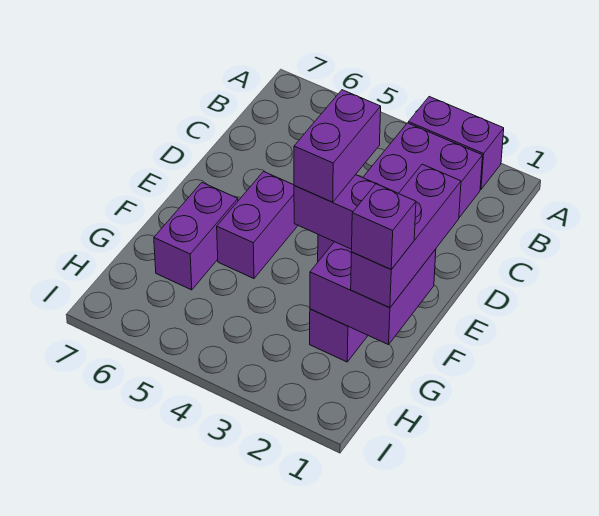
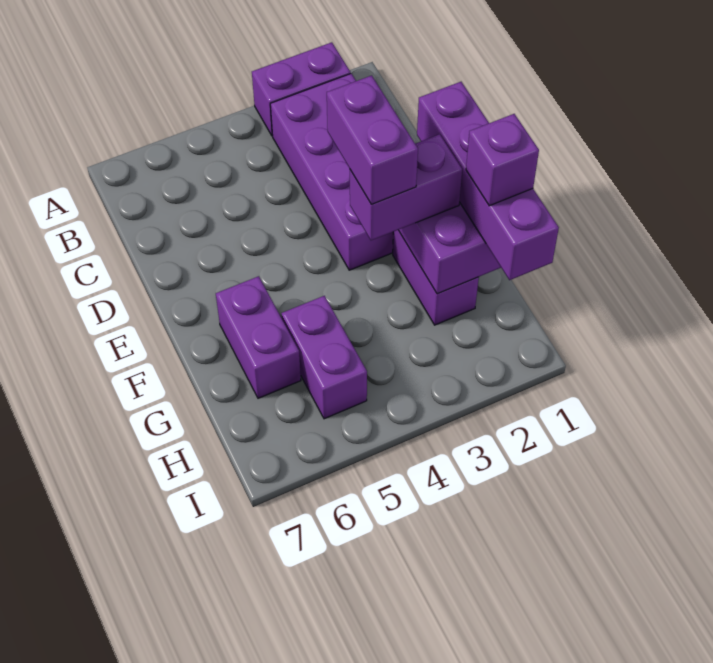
purple 1x3 brick [351,164,461,308] -> purple 1x4 brick [417,82,559,280]
purple 1x2 brick [217,172,298,278] -> purple 1x2 brick moved to [281,296,367,419]

